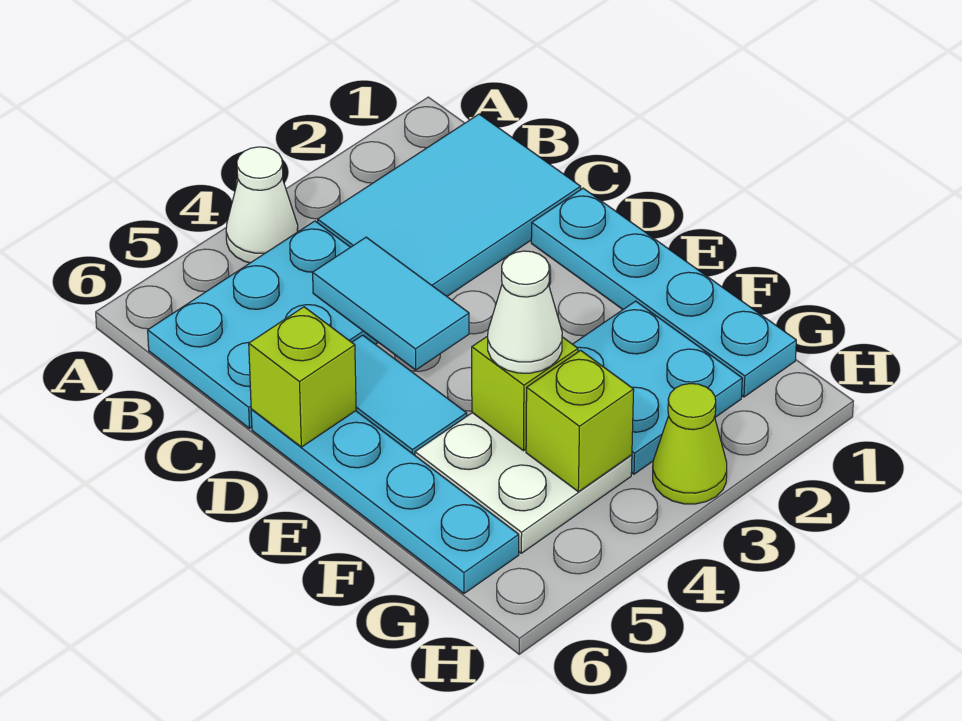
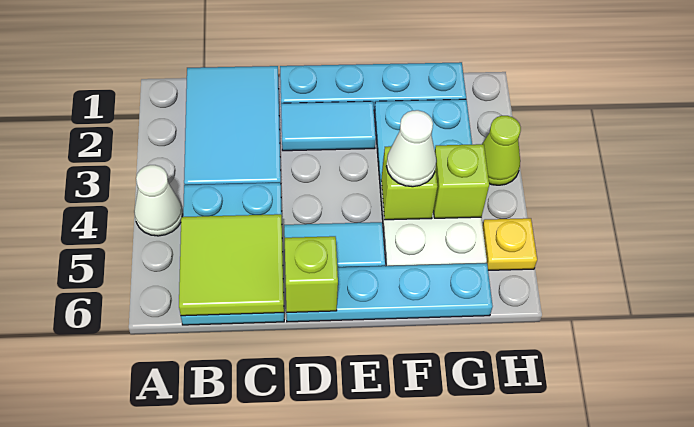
none -> lime 2x2 tile [179,214,284,316]
cyan 1x2 tile [313,237,469,370] -> cyan 1x2 tile moved to [281,101,376,151]
none -> yellow 1x1 plate [482,218,537,270]

